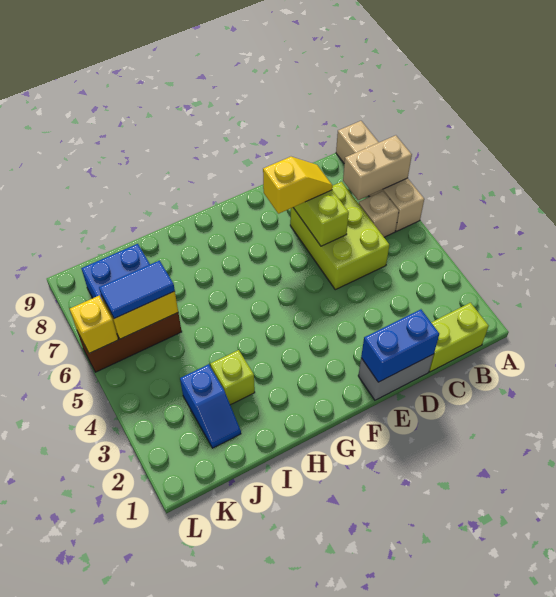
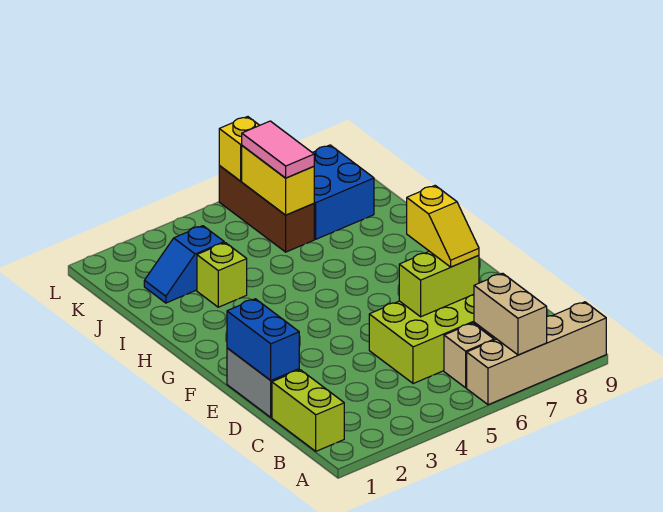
blue 1x2 tile [99,261,175,319] -> pink 1x2 tile [242,121,314,178]

